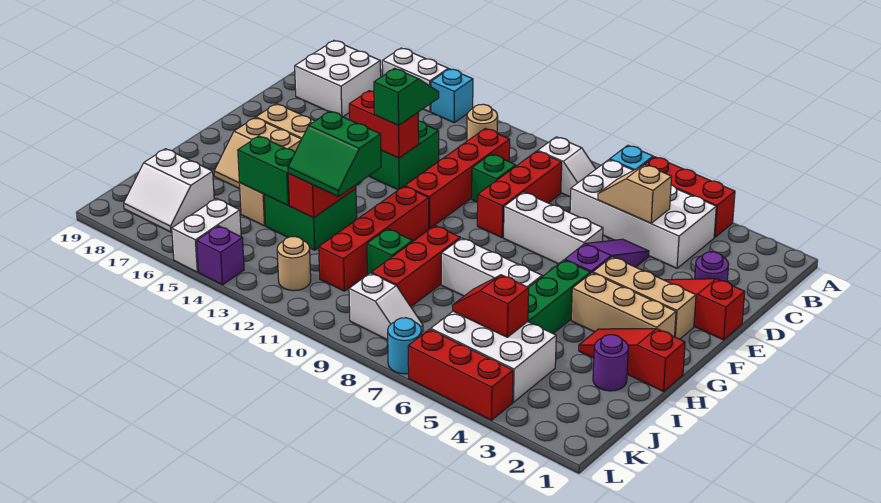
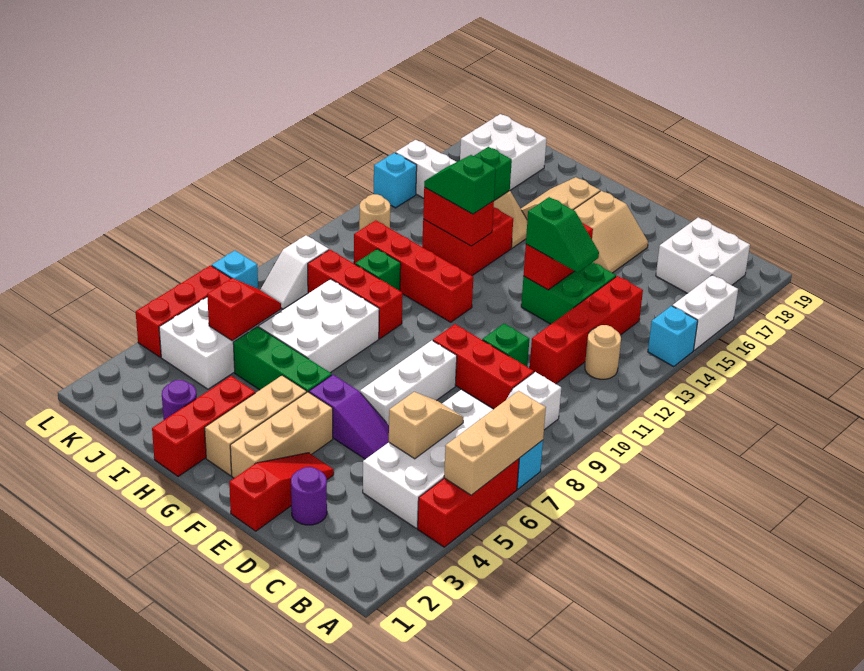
none -> tan 1x3 brick [444,391,546,495]
red 1x4 brick [405,129,510,229] -> red 1x4 brick turned to [530,276,643,384]
red 1x3 slope [579,329,685,391] -> red 1x3 brick [152,376,255,476]
white 1x3 brick [441,238,542,296] -> white 2x3 brick [259,279,379,373]
green 2x2 slope [288,111,381,197] -> green 1x2 slope [424,155,496,214]
green 2x2 brick [264,189,357,250] -> red 2x2 brick [422,207,513,276]
white 2x2 slope [124,149,214,232] -> white 2x2 brick [460,114,547,190]
cyan 1x1 round brick [388,318,421,374] -> cyan 1x1 brick [212,251,258,289]
purple 1x1 brick [197,226,244,285] -> cyan 1x1 brick [374,153,417,208]

